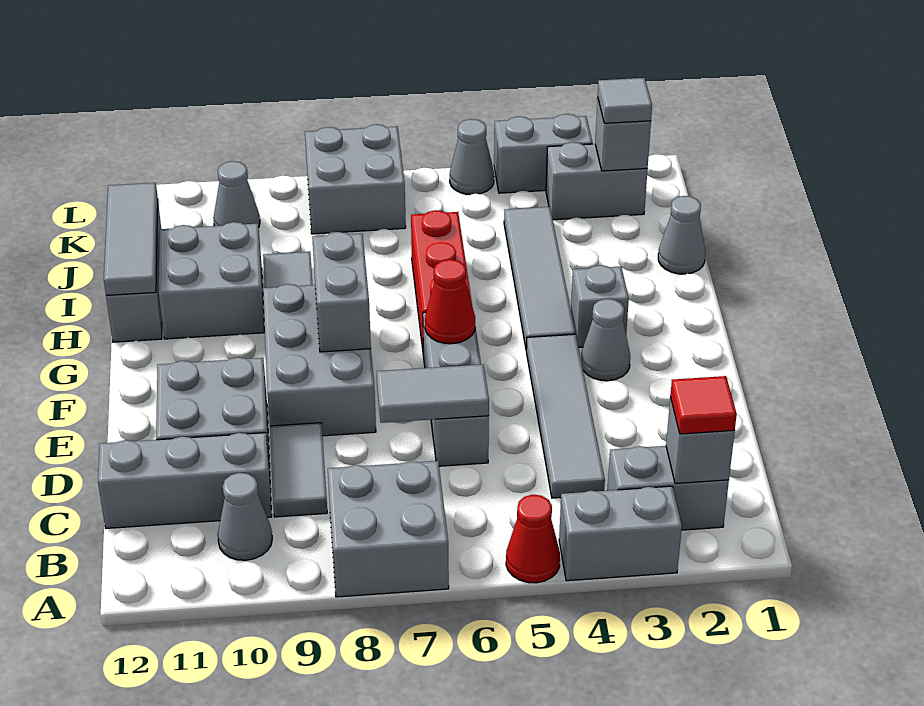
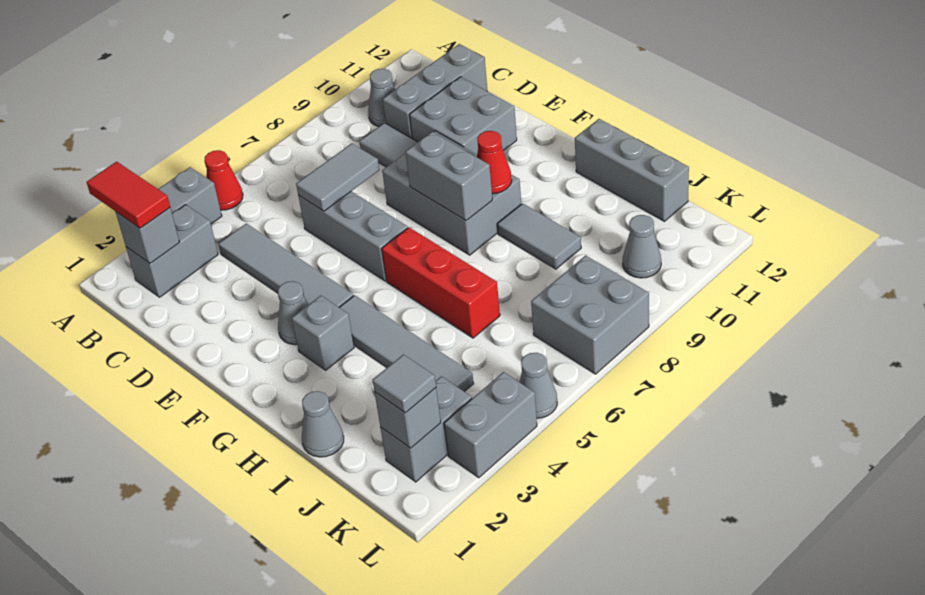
grey 2x2 brick [328,461,449,597] -> none
red 1x1 tile [670,376,737,434] -> red 1x2 tile [87,162,170,228]
red 1x1 cone [425,259,475,344] -> red 1x1 cone moved to [477,131,512,194]
grey 2x2 brick [159,222,264,339] -> none
grey 1x3 tile [104,183,158,295] -> none

